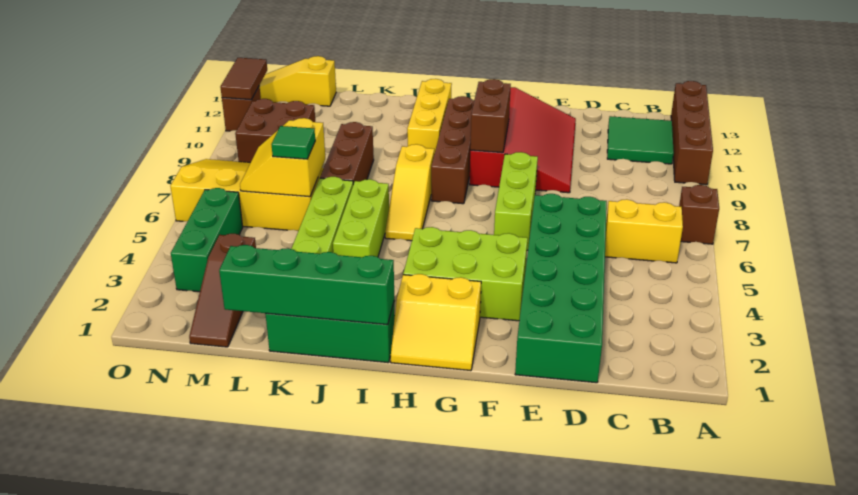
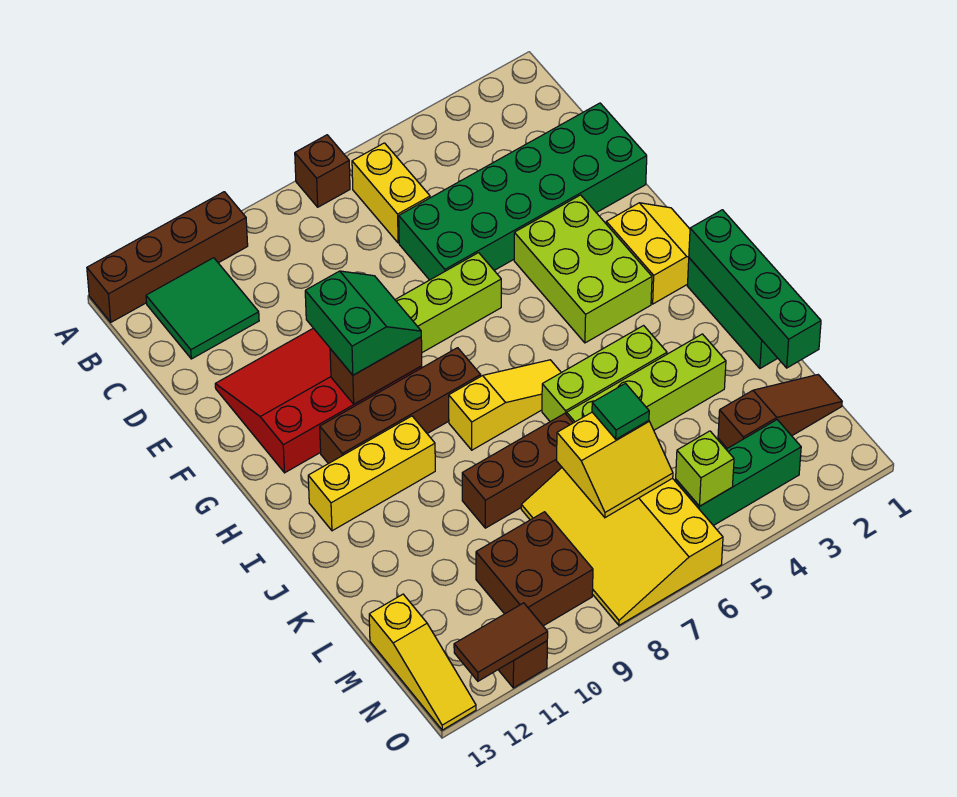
none -> green 2x2 slope [305,271,421,375]
none -> lime 1x1 brick [676,431,734,506]

